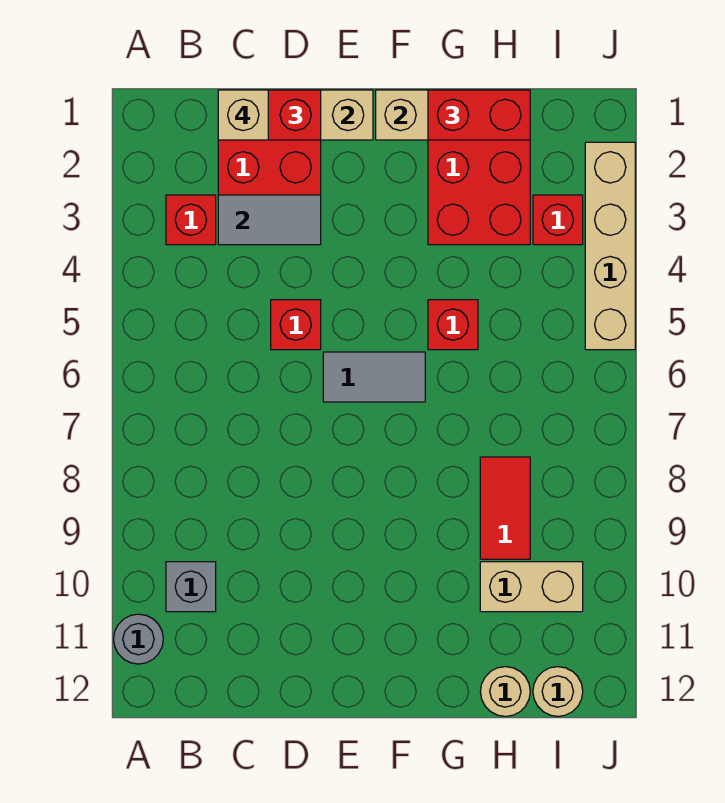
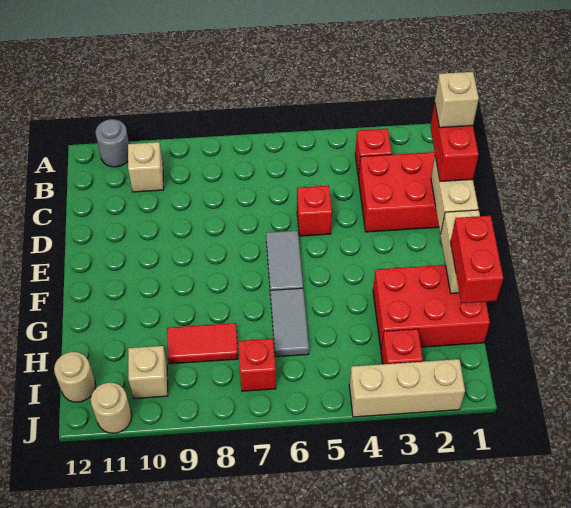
grey 1x1 brick [166,562,216,612] -> tan 1x1 brick [128,142,164,192]
grey 1x2 tile [218,195,321,245] -> grey 1x2 tile moved to [270,288,309,357]
red 1x1 brick [428,300,478,350] -> red 1x1 brick moved to [238,339,276,391]
tan 1x2 brick [480,562,583,612] -> tan 1x1 brick [128,346,168,398]
tan 1x1 round brick [480,667,530,716] -> tan 1x1 round brick moved to [91,383,132,433]
tan 1x4 brick [585,142,635,350] -> tan 1x3 brick [349,359,465,417]

